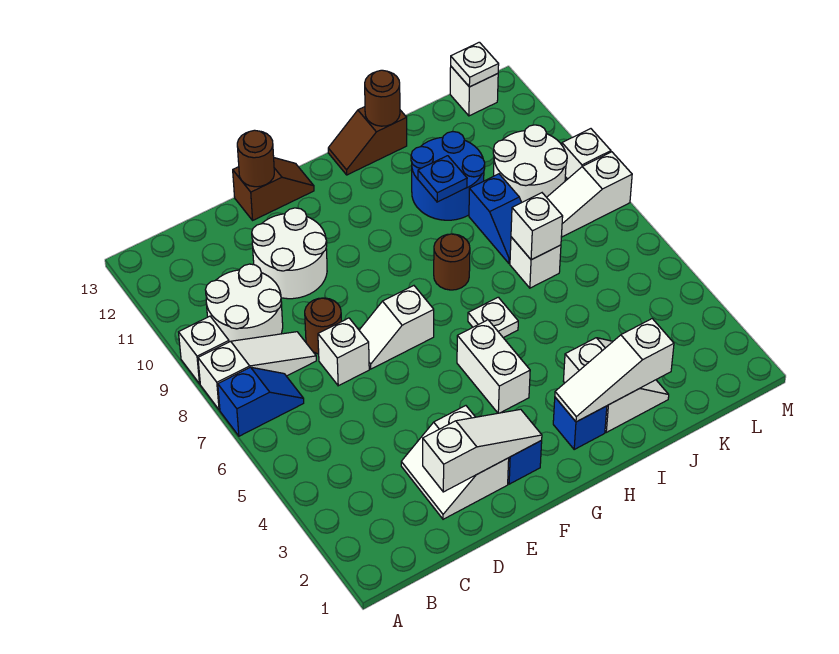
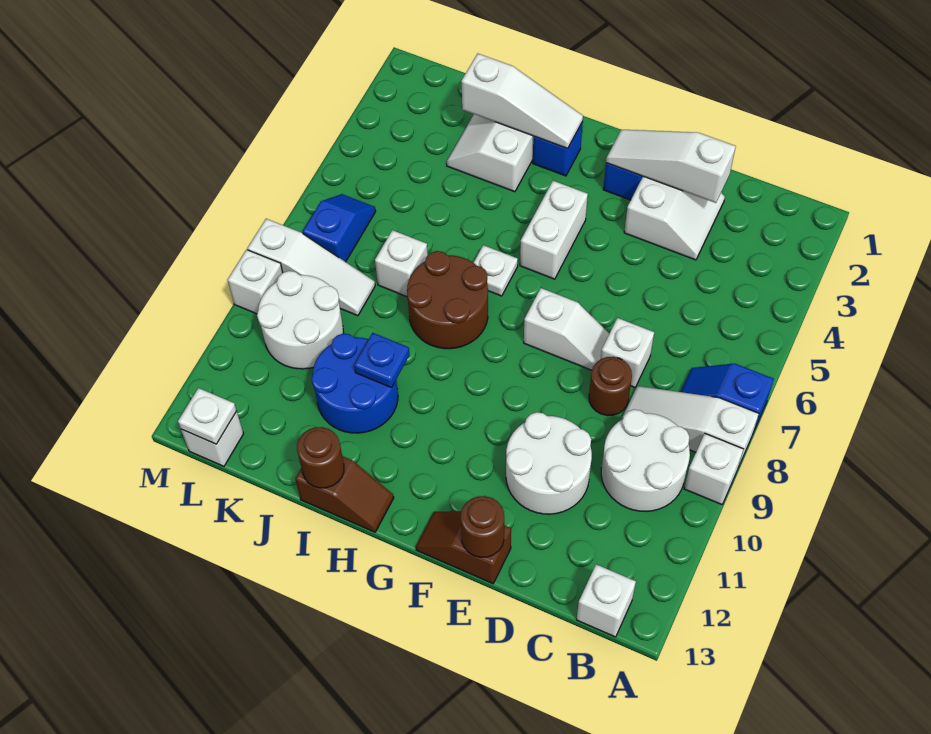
brown 1x1 round brick [434,234,470,290] -> brown 2x2 round brick [407,251,488,349]
white 1x1 brick [511,193,563,260] -> white 1x1 brick moved to [577,564,636,637]
blue 1x2 slope [469,174,522,264] -> blue 1x2 slope moved to [303,194,376,262]

